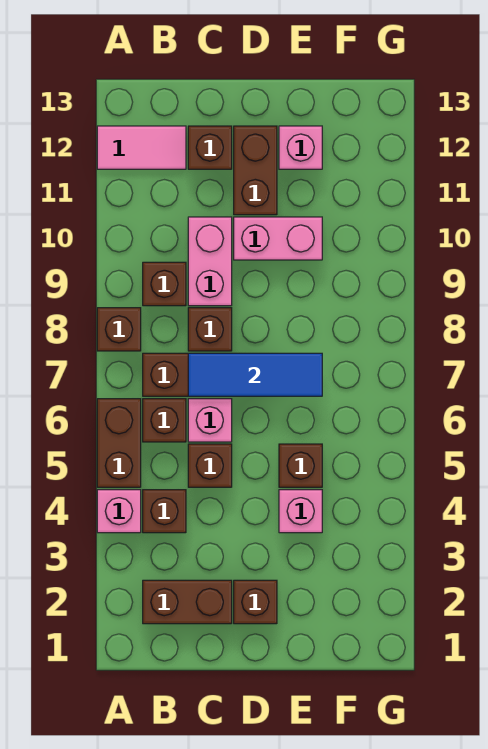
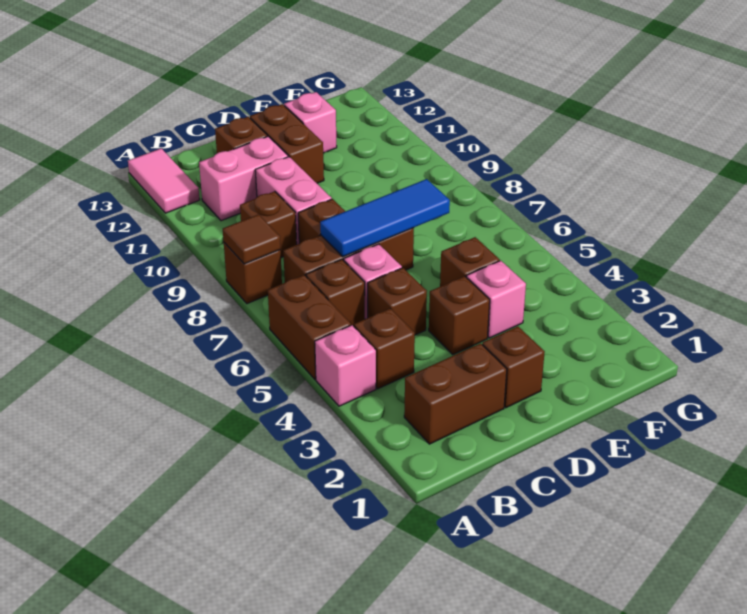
none -> brown 1x1 tile [223,214,280,264]
pink 1x2 tile [97,126,186,169] -> pink 1x2 tile turned to [128,148,200,213]
none -> brown 1x1 brick [429,276,490,354]
pink 1x2 brick [234,217,322,260] -> pink 1x2 brick moved to [199,136,288,221]

